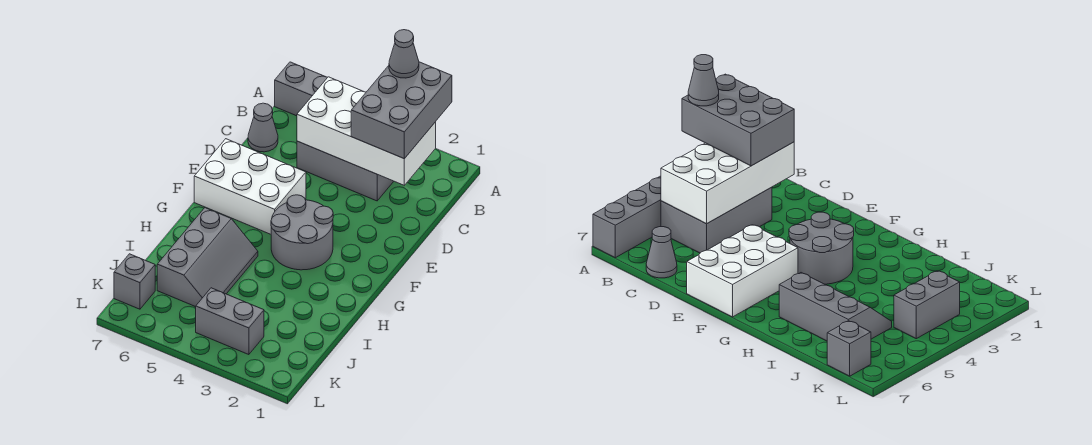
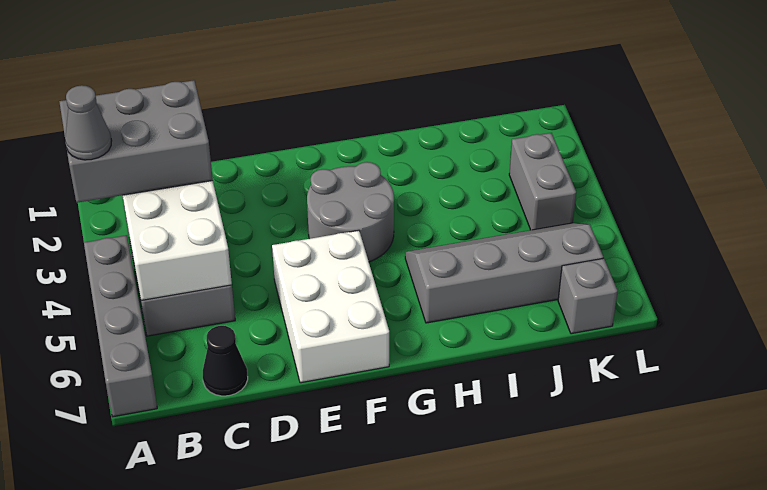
grey 1x1 cone [248,103,278,152] -> black 1x1 cone [203,326,248,396]
grey 2x3 slope [157,208,258,307] -> grey 2x4 slope [405,223,603,323]

